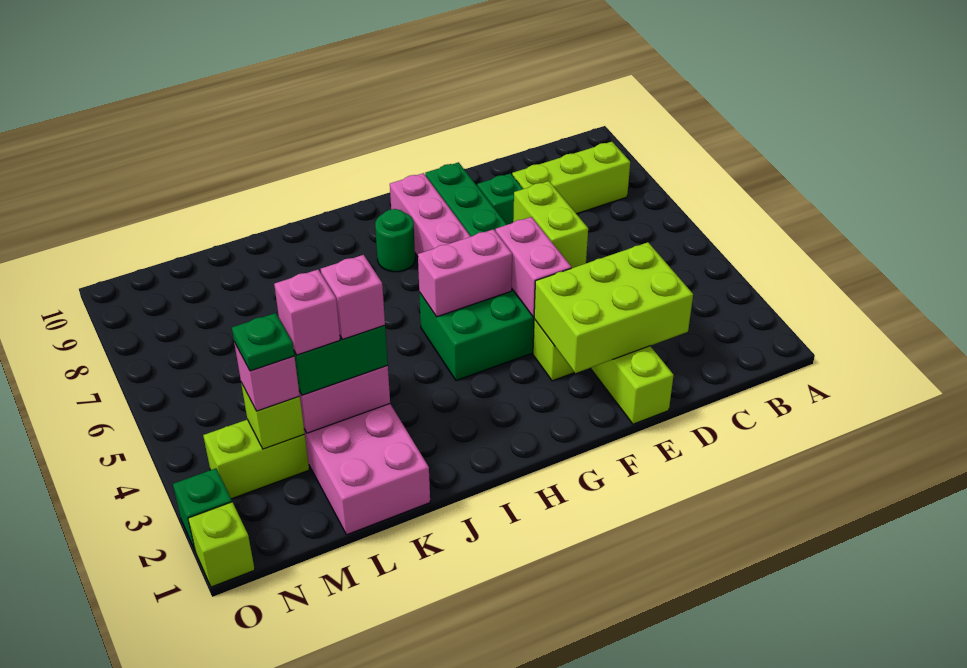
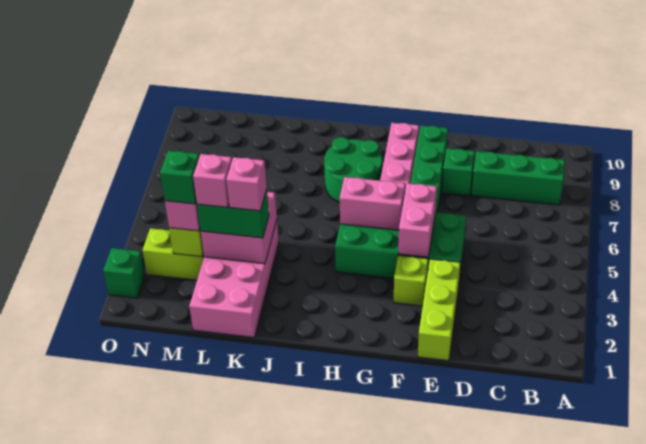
lime 1x3 brick [512,142,630,214] -> green 1x3 brick [472,151,565,205]
lime 2x3 brick [534,242,693,373] -> none
lime 1x2 brick [513,181,588,268] -> none
green 1x1 round brick [375,209,415,272] -> green 2x2 round brick [324,137,383,202]
green 1x1 plate [232,313,294,371] -> green 1x1 brick [160,151,199,204]
lime 1x1 brick [188,502,255,587] -> none

